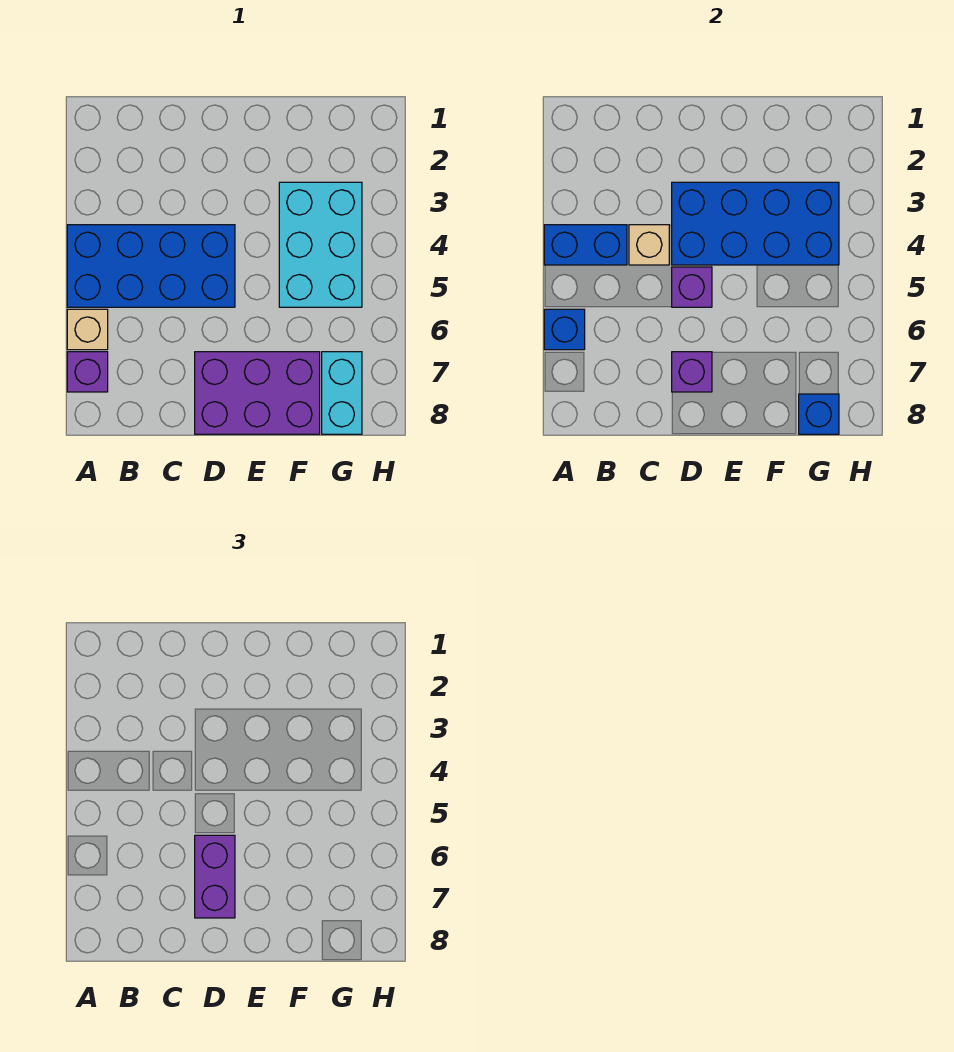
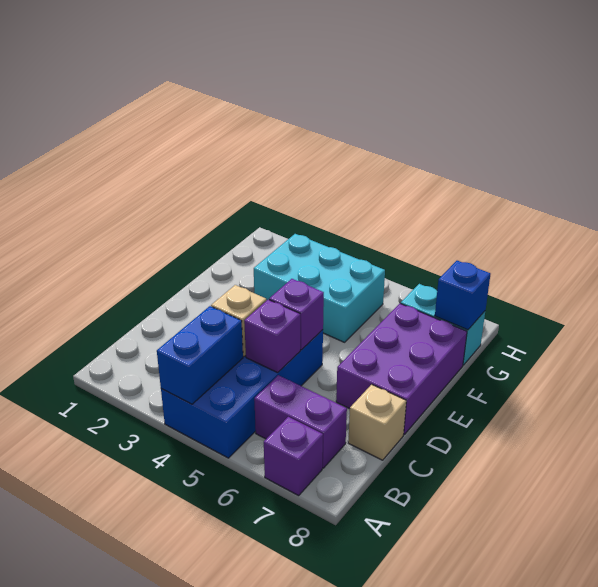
tan 1x1 brick [67,309,108,350] -> tan 1x1 brick moved to [348,384,406,460]
blue 1x1 brick [544,309,585,350] -> none
blue 2x4 brick [672,182,839,265] -> none
purple 1x2 brick [195,835,235,918] -> purple 1x2 brick moved to [254,375,347,468]
purple 1x1 brick [672,352,712,392] -> purple 1x1 brick moved to [244,300,300,373]

